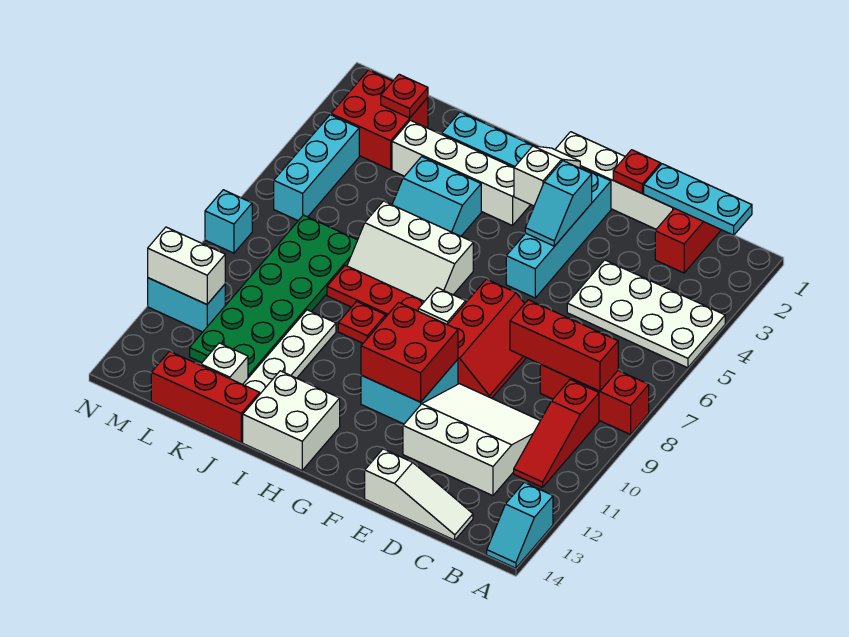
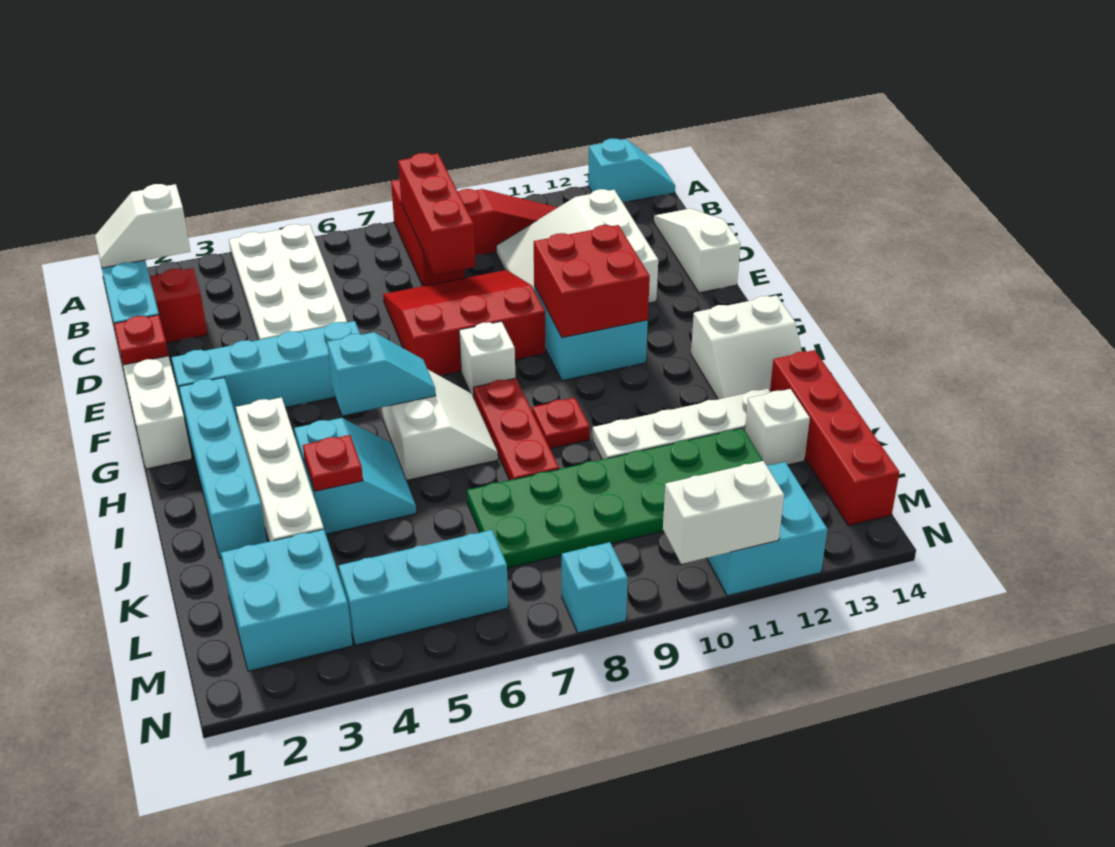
red 2x3 slope [447,279,526,398] -> red 3x3 slope [383,270,546,375]
cyan 1x2 slope [525,161,592,246] -> cyan 1x2 slope moved to [327,332,436,415]
white 1x2 slope [514,146,580,206] -> white 1x2 slope moved to [95,184,190,268]
white 2x3 slope [347,201,473,301] -> white 2x2 slope [382,370,498,480]
white 2x2 brick [243,371,340,470] -> white 2x2 slope [691,295,802,399]
red 1x3 brick [151,351,260,442] -> red 1x4 brick [770,350,899,526]
red 2x2 brick [331,70,428,170] -> cyan 2x2 brick [221,529,353,671]
red 1x1 plate [381,74,428,118] -> red 1x1 plate moved to [303,435,363,491]
cyan 1x2 brick [148,278,225,332] -> cyan 2x2 brick [707,462,827,596]
white 1x2 brick [148,227,225,304] -> white 1x2 brick turned to [663,461,784,564]

